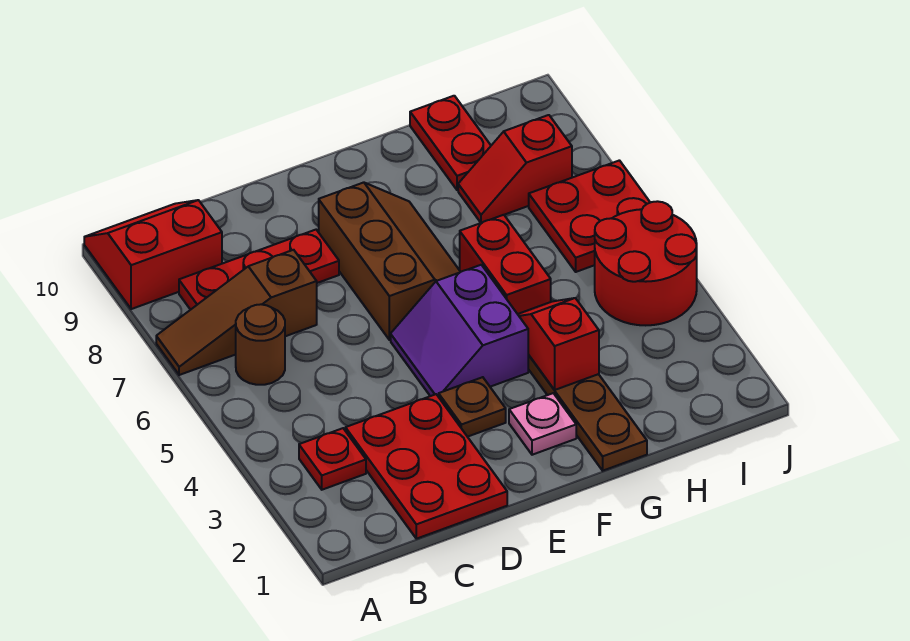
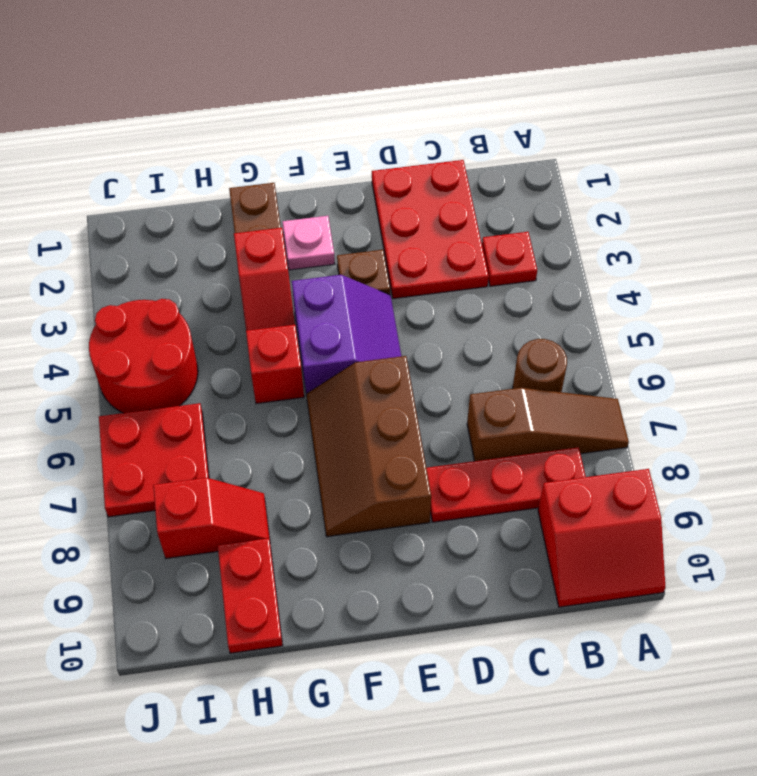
red 1x2 brick [460,215,551,314] -> red 1x1 brick [246,325,304,404]

